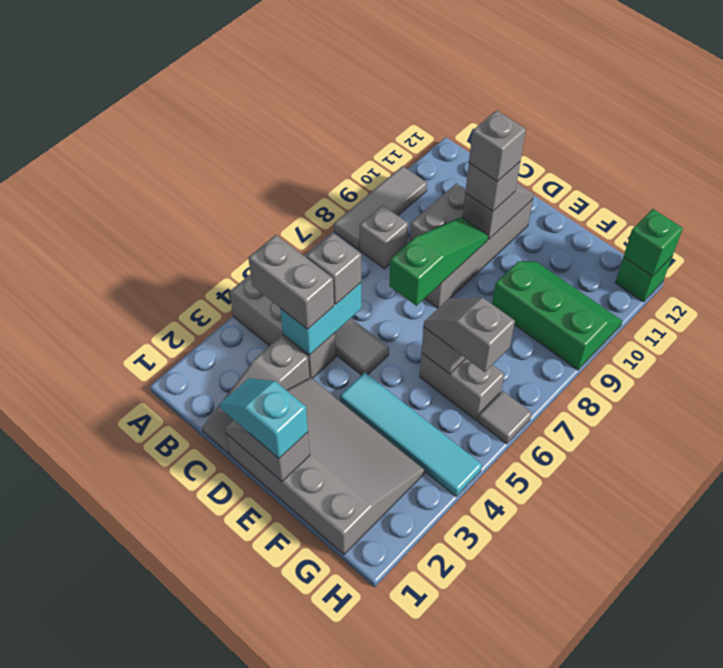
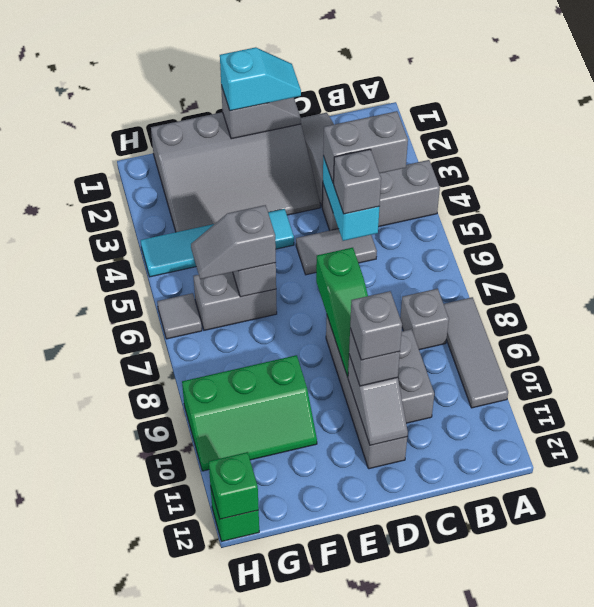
grey 1x2 slope [424,298,515,372] -> grey 1x2 slope turned to [191,205,276,279]

